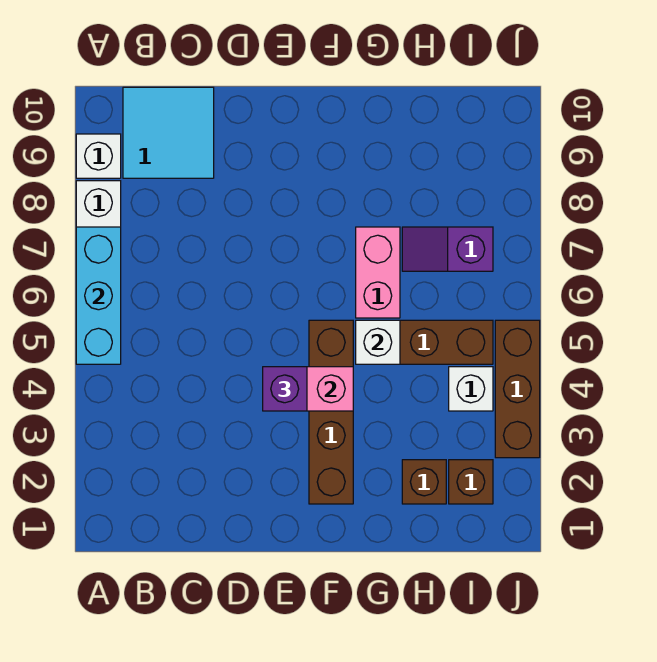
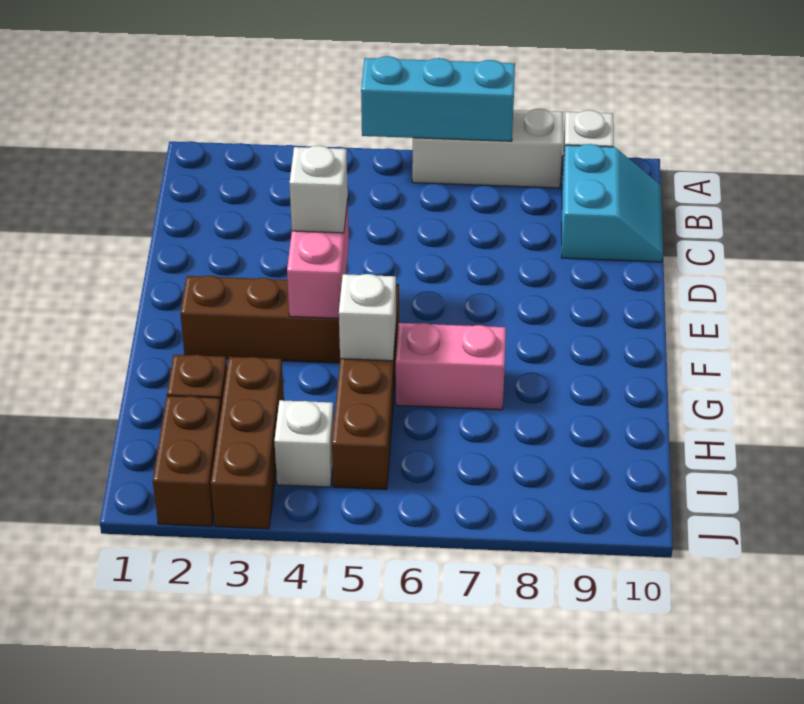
cyan 2x2 tile [123,87,214,178] -> cyan 2x2 slope [562,144,663,262]
purple 1x1 brick [263,367,307,411] -> white 1x1 brick [289,146,348,233]
purple 1x2 slope [402,227,493,271] -> none
brown 1x1 brick [449,460,493,504] -> brown 1x2 brick [153,396,221,526]
brown 1x3 brick [495,320,540,458] -> brown 1x3 brick turned to [211,357,284,529]

